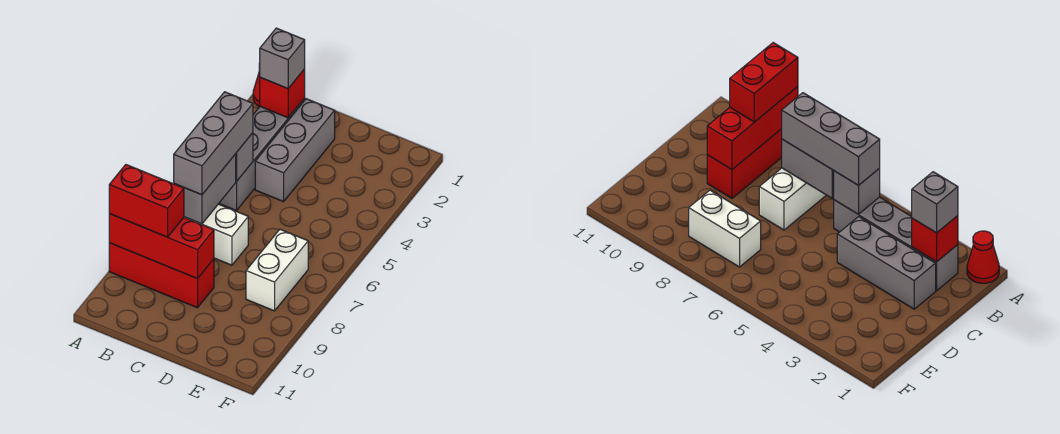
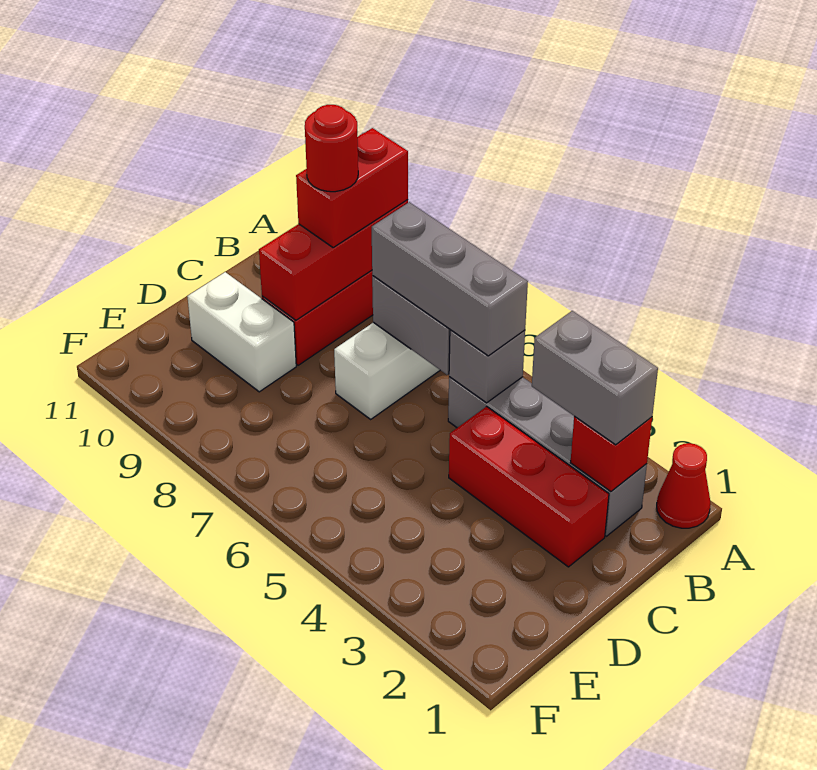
grey 1x1 brick [259,28,305,89] -> grey 1x2 brick [532,311,658,445]
none -> red 1x1 round brick [305,105,358,192]
grey 1x3 brick [255,99,335,202] -> red 1x3 brick [449,406,609,567]
white 1x2 brick [246,229,308,311] -> white 1x2 brick moved to [187,272,296,392]

